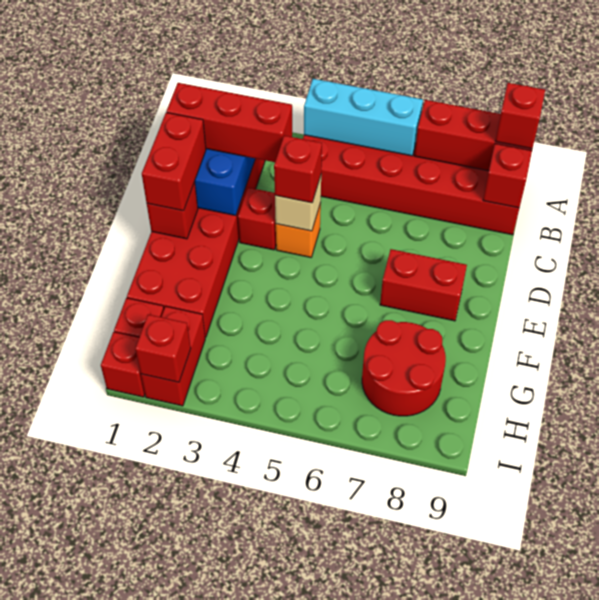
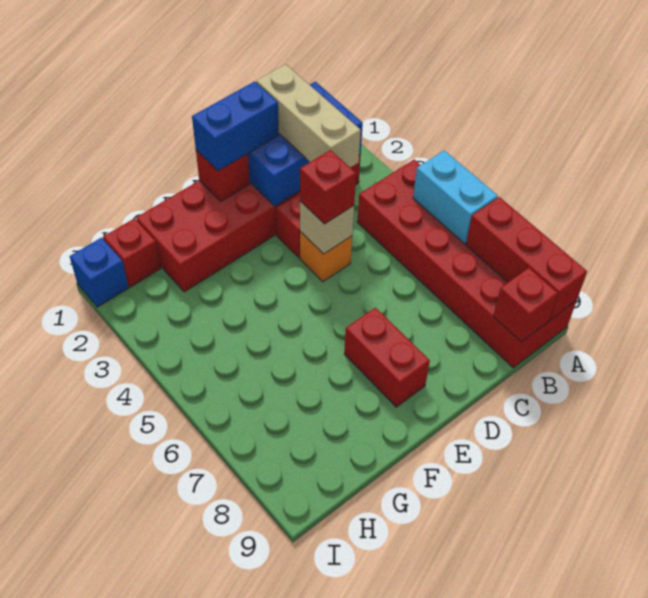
cyan 1x3 brick [304,79,423,156] -> cyan 1x2 brick [413,150,498,244]
red 1x1 brick [495,83,545,149] -> none
red 1x3 brick [166,83,292,162] -> tan 1x3 brick [256,64,361,168]
red 1x2 brick [142,112,206,211] -> blue 1x2 brick [192,81,279,171]
red 2x2 round brick [362,320,446,416] -> none
red 1x2 brick [141,306,205,406] -> none
red 1x1 brick [101,332,145,397] -> blue 1x1 brick [70,238,128,307]
red 1x1 brick [135,314,191,382] -> none

